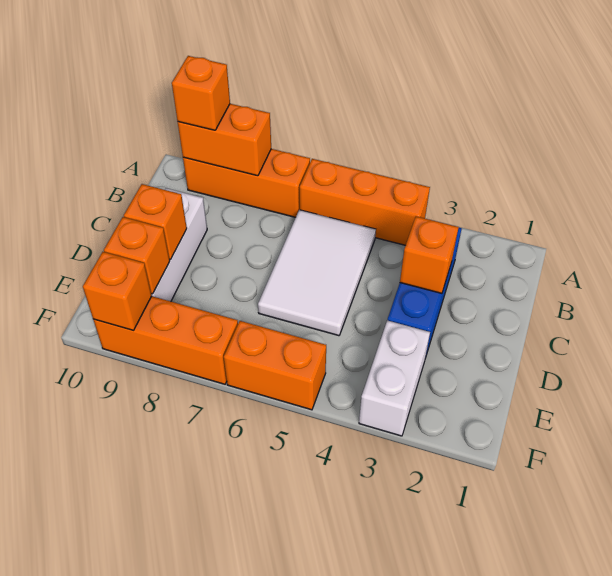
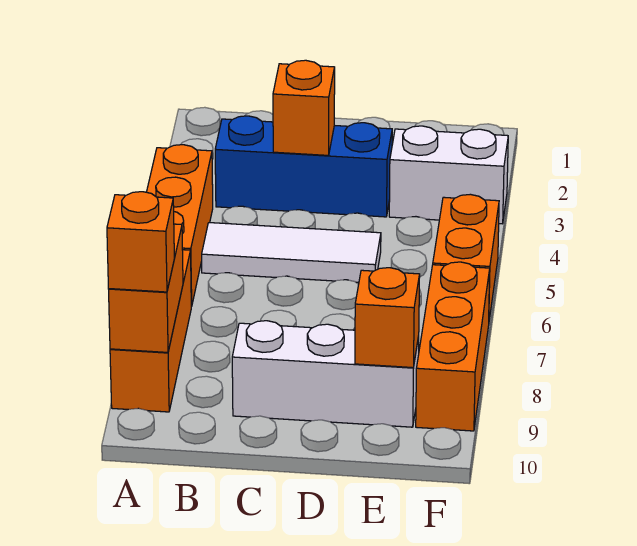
white 2x3 tile [258,210,376,336] -> white 1x3 tile [202,223,381,282]
orange 1x1 brick [124,184,187,260] -> none
orange 1x1 brick [83,252,152,331] -> none

